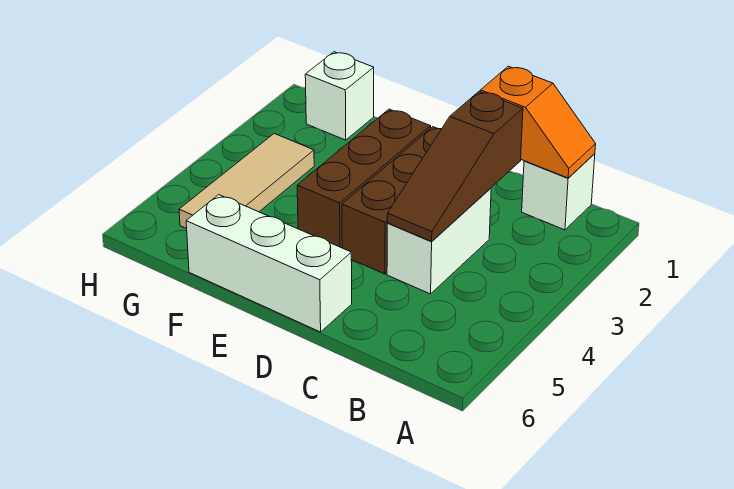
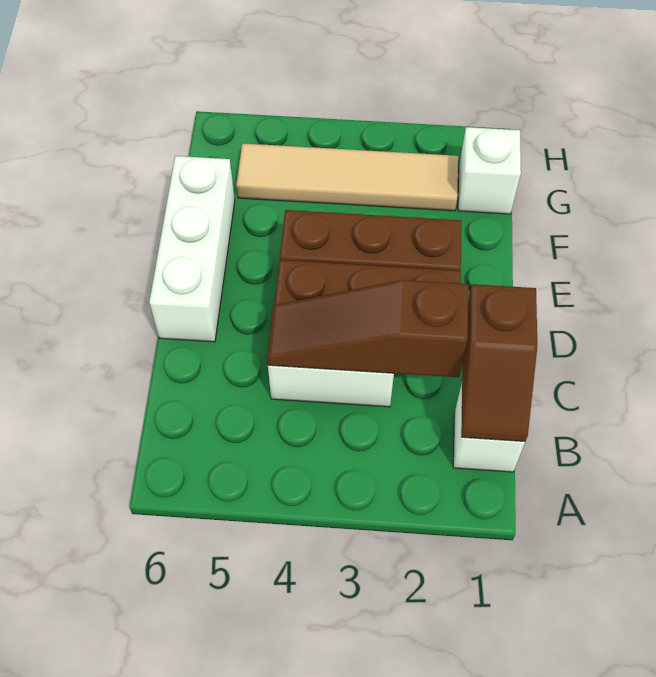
orange 1x2 slope [480,66,596,178] -> brown 1x2 slope [461,284,537,441]
tan 1x3 tile [179,134,314,229] -> tan 1x4 tile [236,143,458,211]

